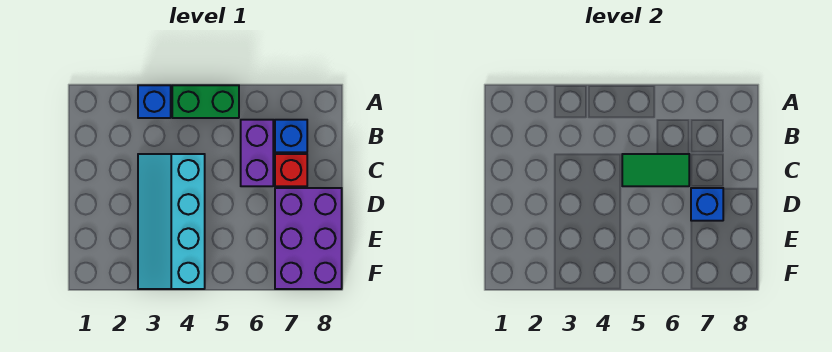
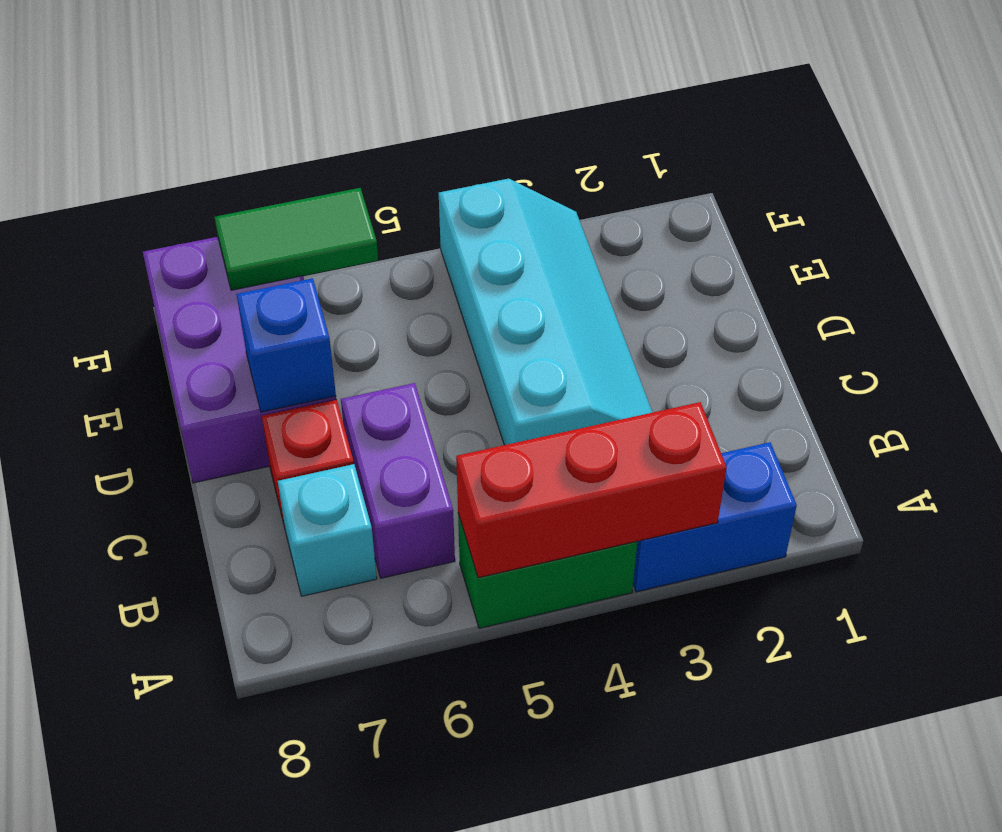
blue 1x1 brick [138,85,171,118] -> blue 1x2 brick [633,442,797,592]
none -> red 1x3 brick [456,402,726,578]
blue 1x1 brick [275,120,307,152] -> cyan 1x1 brick [278,464,377,596]
green 1x2 tile [622,154,689,186] -> green 1x2 tile moved to [214,188,378,290]

